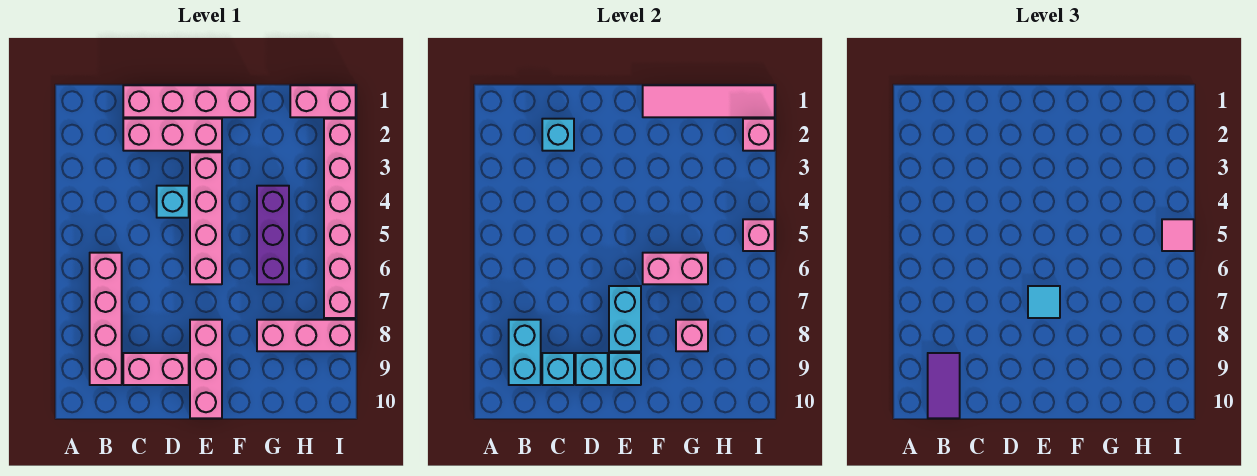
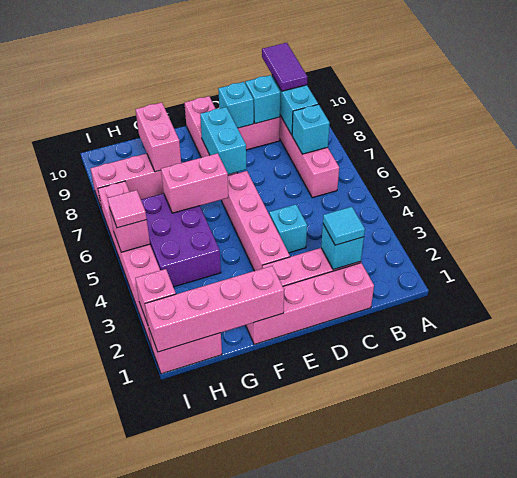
cyan 1x1 tile [1028,286,1060,318] -> cyan 1x1 tile moved to [323,207,365,245]
cyan 1x1 brick [609,353,641,385] -> cyan 1x1 brick moved to [292,104,330,154]
pink 1x4 tile [643,85,775,117] -> pink 1x4 brick [145,266,284,352]
purple 1x3 brick [257,186,289,284] -> purple 2x3 brick [141,194,221,287]
pink 1x1 brick [676,320,708,351] -> pink 1x2 brick [135,102,181,172]

